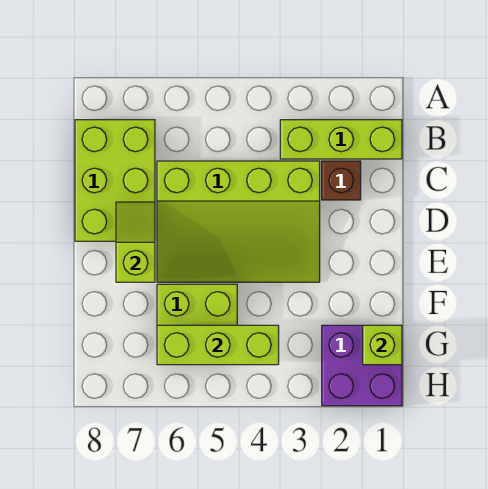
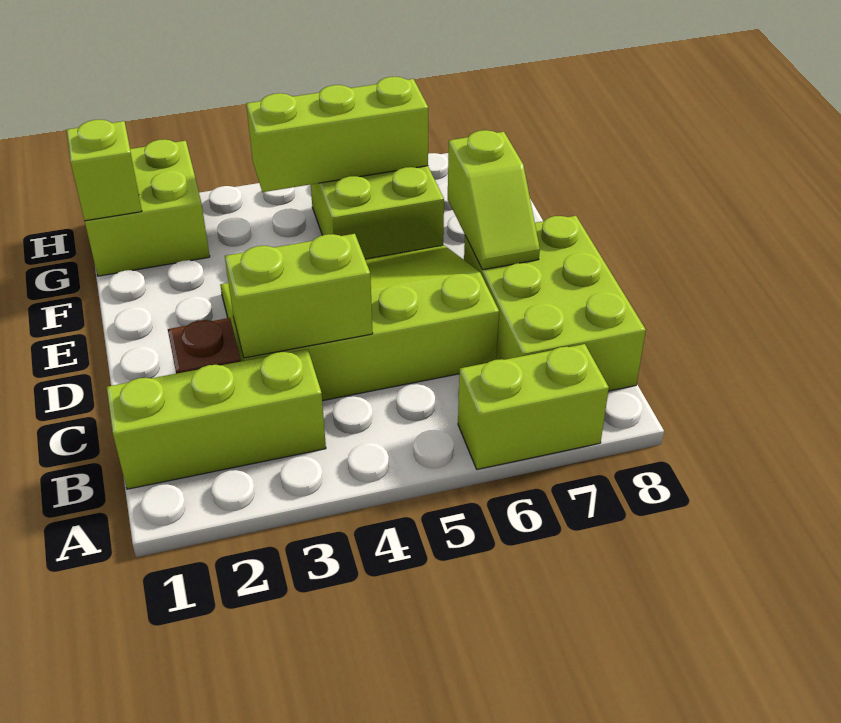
none -> lime 1x2 brick [458,344,609,469]
none -> lime 1x2 brick [225,234,373,358]
purple 2x2 brick [322,325,402,406] -> lime 2x2 brick [85,139,210,276]

